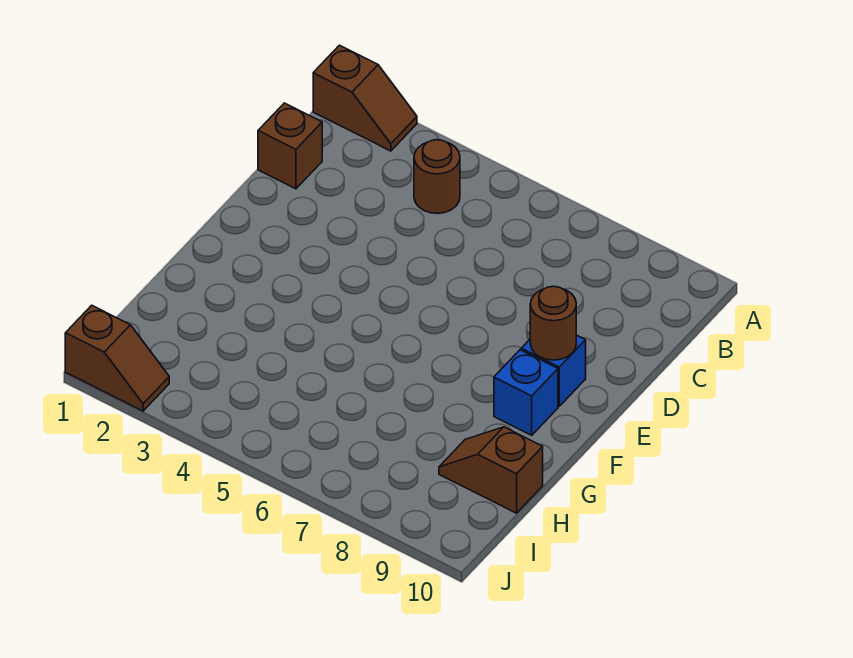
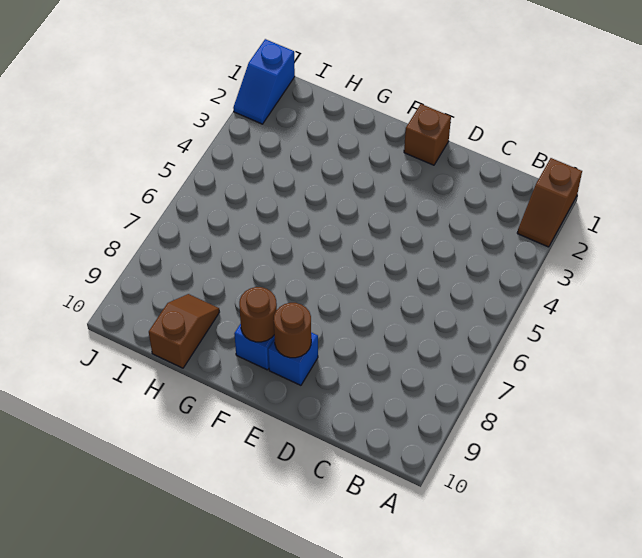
brown 1x1 round brick [414,140,460,213] -> brown 1x1 round brick moved to [239,287,277,342]
brown 1x1 brick [258,103,322,189] -> brown 1x1 brick moved to [404,104,451,165]
brown 1x2 slope [65,305,169,411] -> blue 1x2 slope [233,39,295,124]

